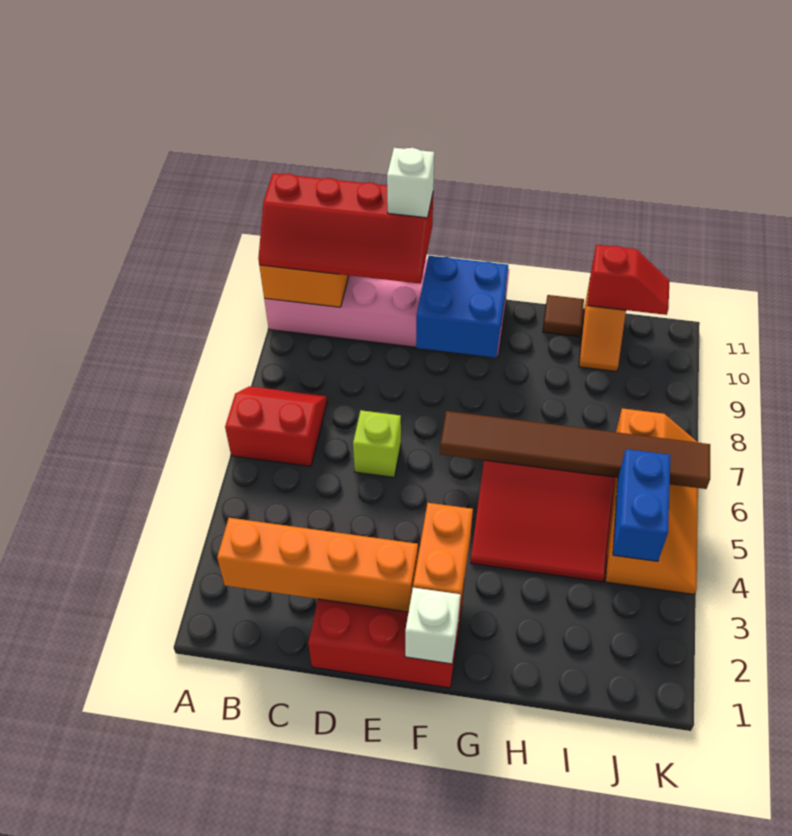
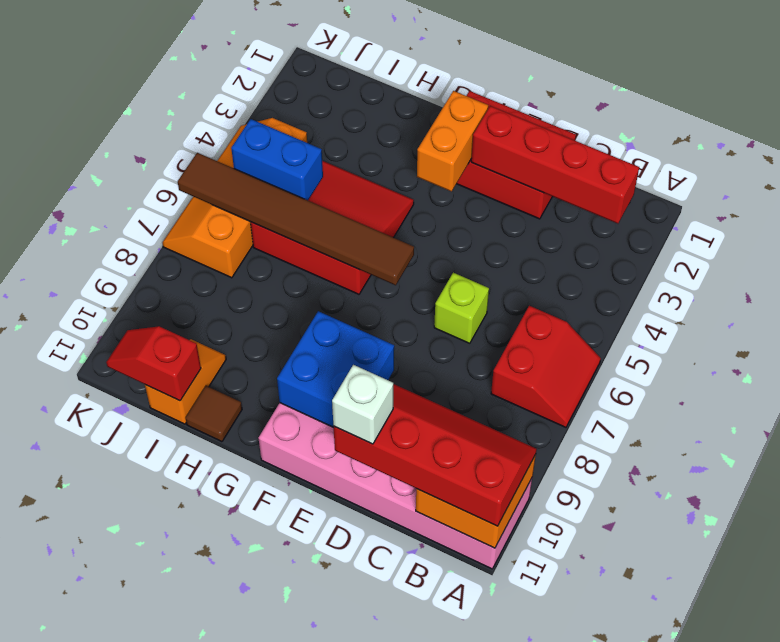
red 2x2 slope [225,386,327,466] -> red 2x2 slope turned to [491,306,601,427]
orange 1x4 brick [217,518,418,612] -> red 1x4 brick [471,106,639,224]
white 1x1 brick [405,588,460,664] -> none
blue 1x2 brick [613,449,670,561] -> blue 1x2 brick turned to [231,119,323,200]

